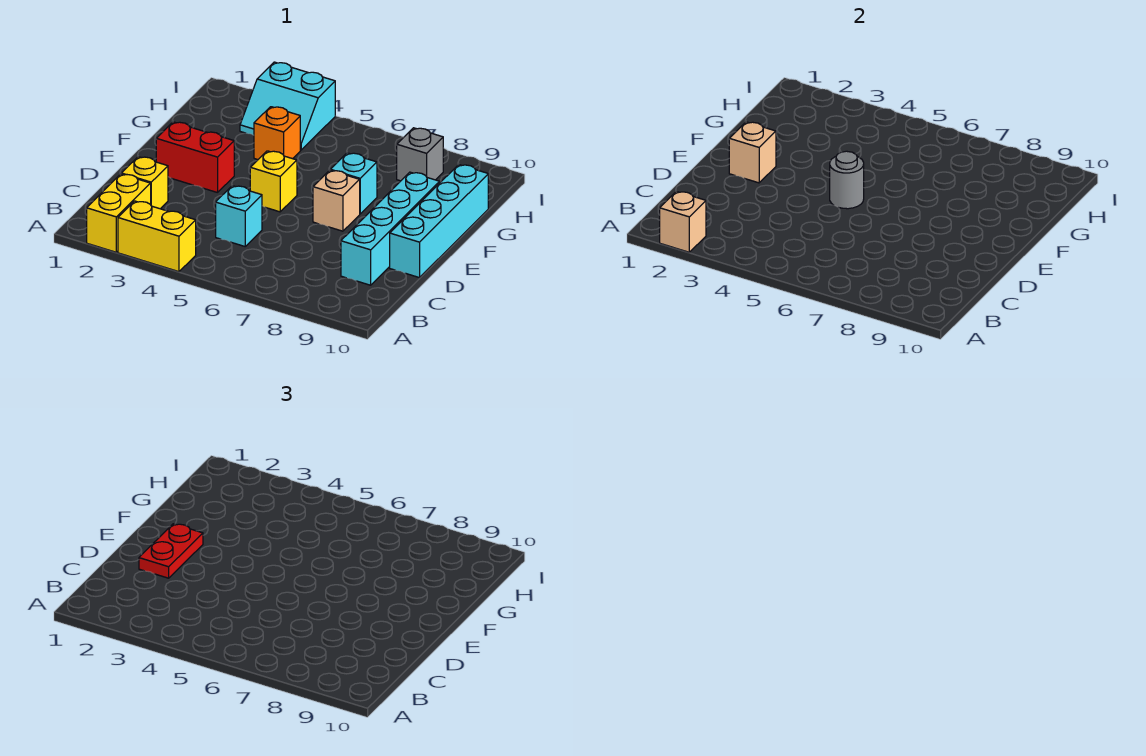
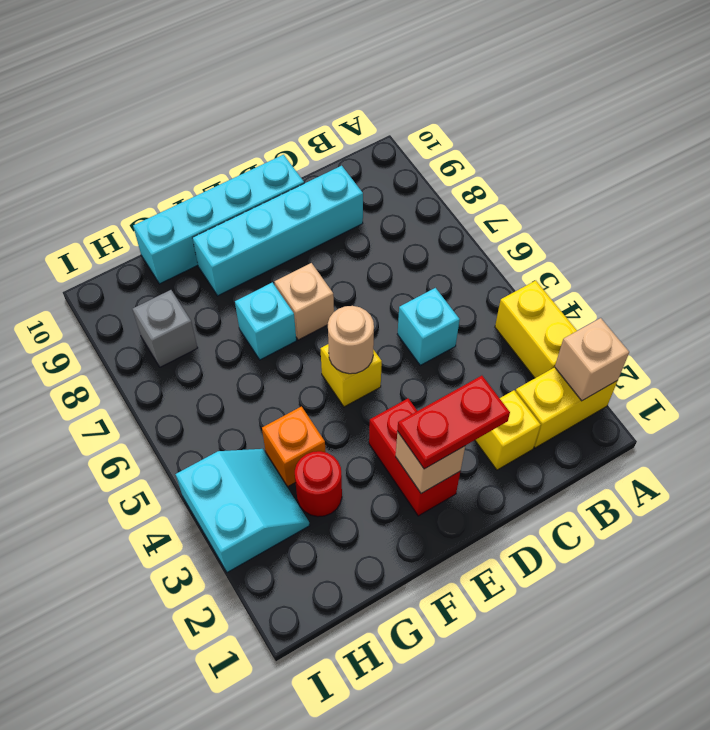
grey 1x1 round brick [830,151,864,209] -> tan 1x1 round brick [328,306,374,374]
none -> red 1x1 round brick [295,451,342,517]

